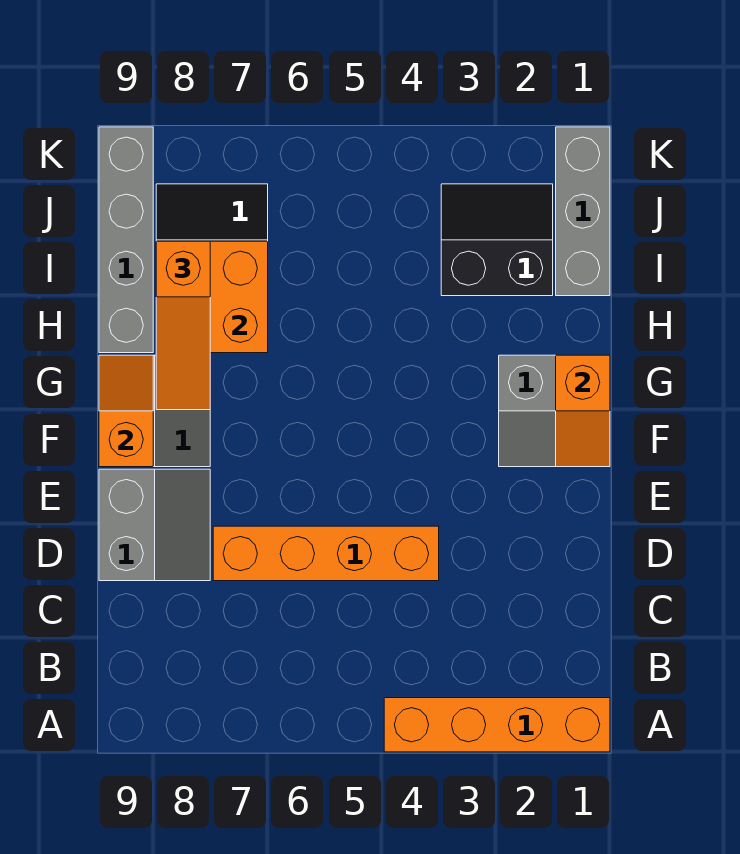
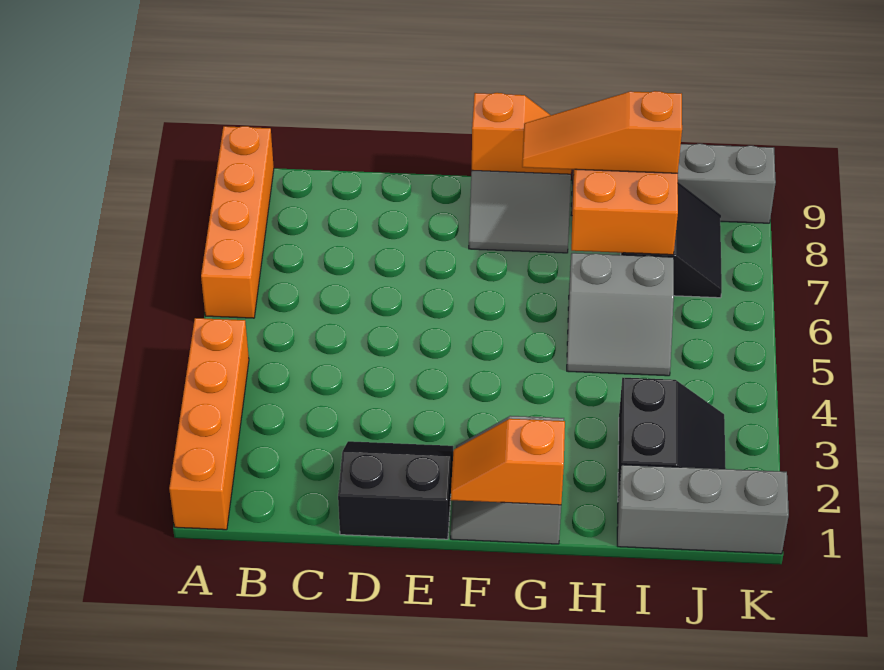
none -> black 2x2 slope [338,441,453,539]
orange 1x4 brick [213,526,439,581] -> orange 1x4 brick moved to [201,126,274,318]
grey 2x2 slope [99,469,210,581] -> grey 2x2 slope moved to [567,253,674,376]

